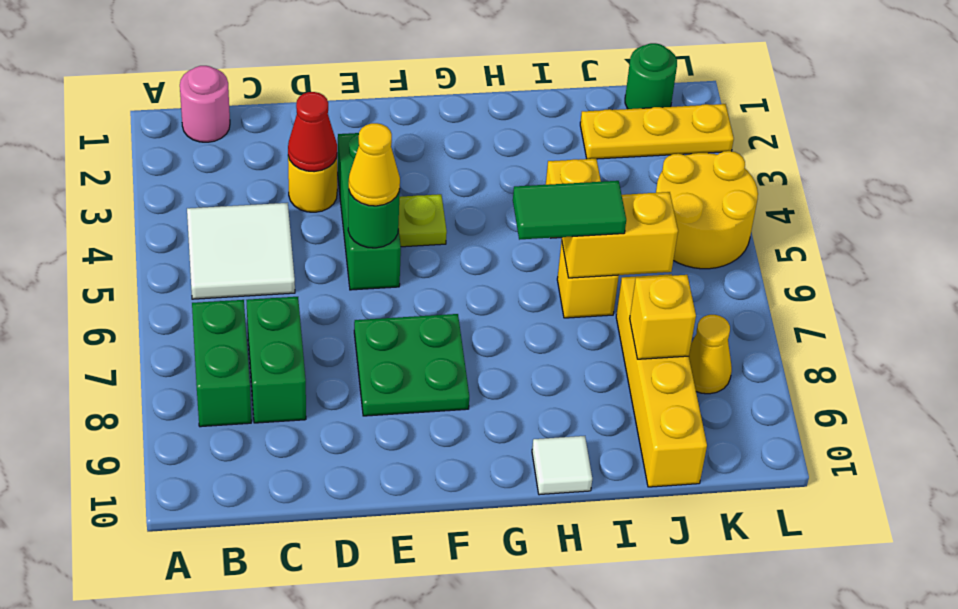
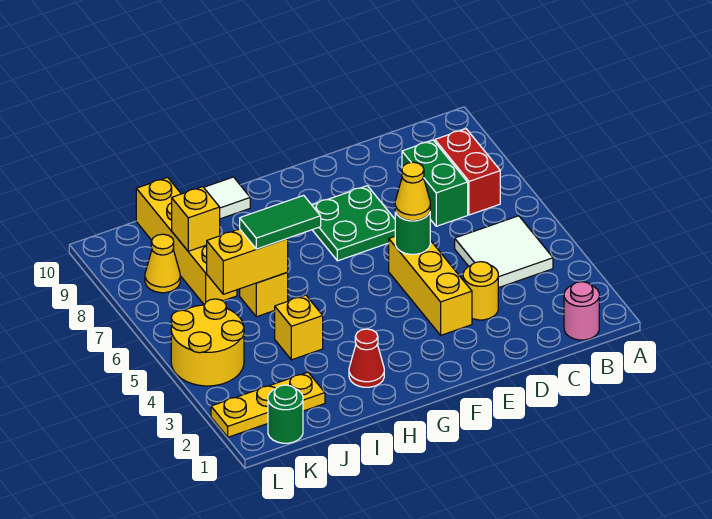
green 1x2 brick [192,300,251,427] -> red 1x2 brick [435,129,500,215]
red 1x1 cone [288,92,337,172] -> red 1x1 cone moved to [349,329,384,387]
green 1x3 brick [338,133,401,290] -> yellow 1x3 brick [389,237,472,335]
lime 1x1 plate [398,194,447,247] -> none

